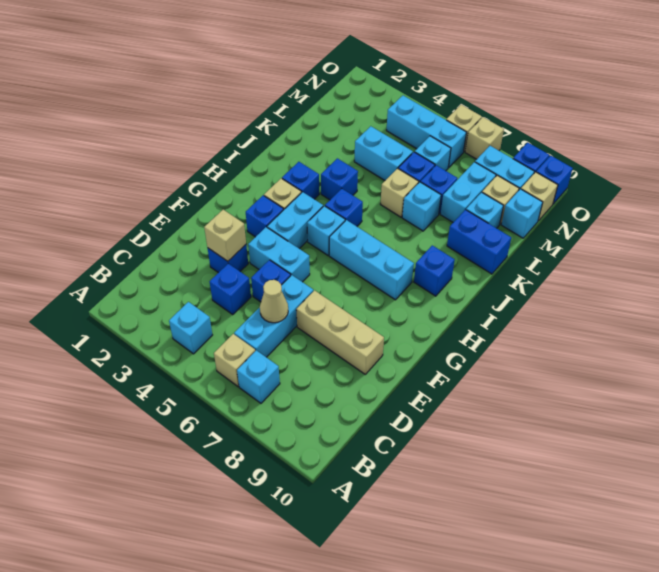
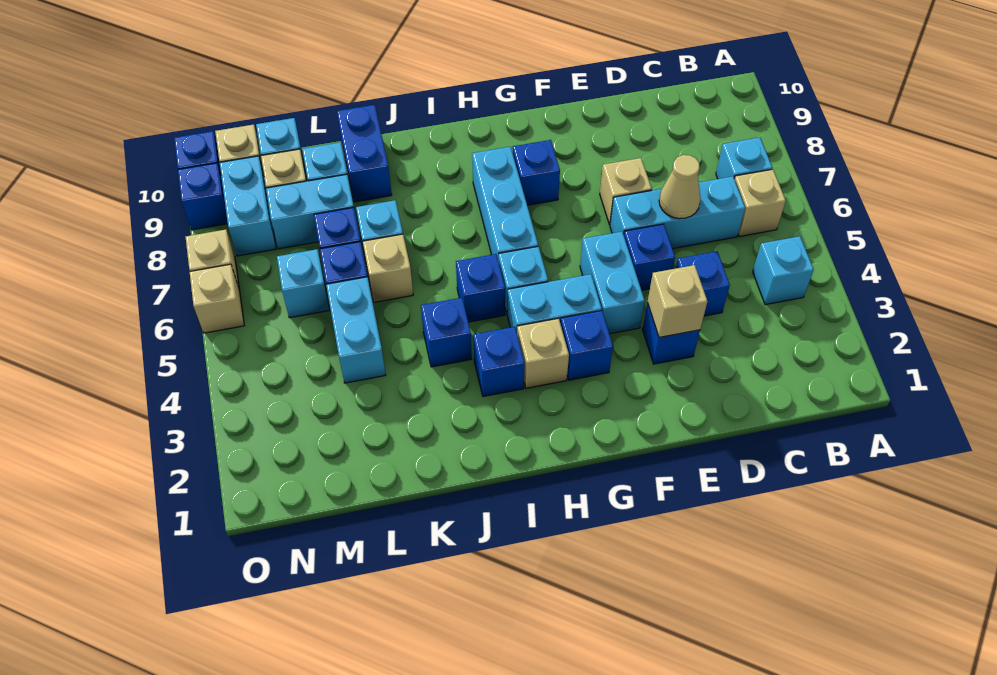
tan 1x3 brick [296,290,384,374] -> tan 1x1 brick [600,158,652,225]
blue 1x1 brick [414,245,455,296] -> blue 1x1 brick moved to [513,140,560,205]
cyan 1x3 brick [386,96,466,168] -> none

